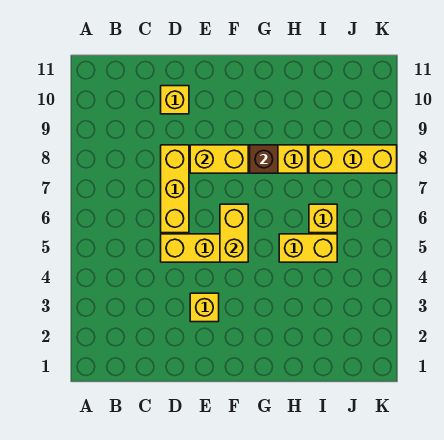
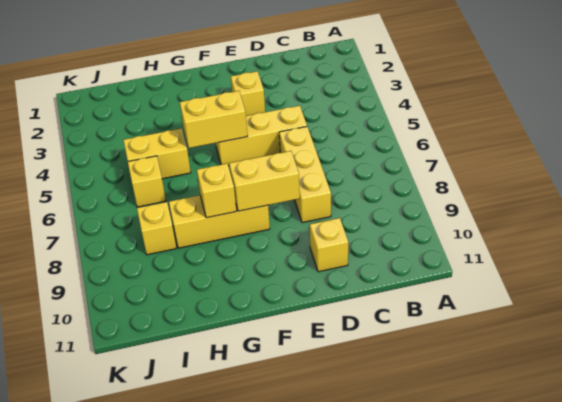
yellow 1x2 brick [220,204,248,262] -> yellow 1x2 brick turned to [180,91,247,148]
brown 1x1 brick [250,145,278,173] -> yellow 1x1 brick [197,164,236,218]
yellow 1x3 brick [309,145,397,173] -> yellow 1x1 brick [137,202,176,255]

